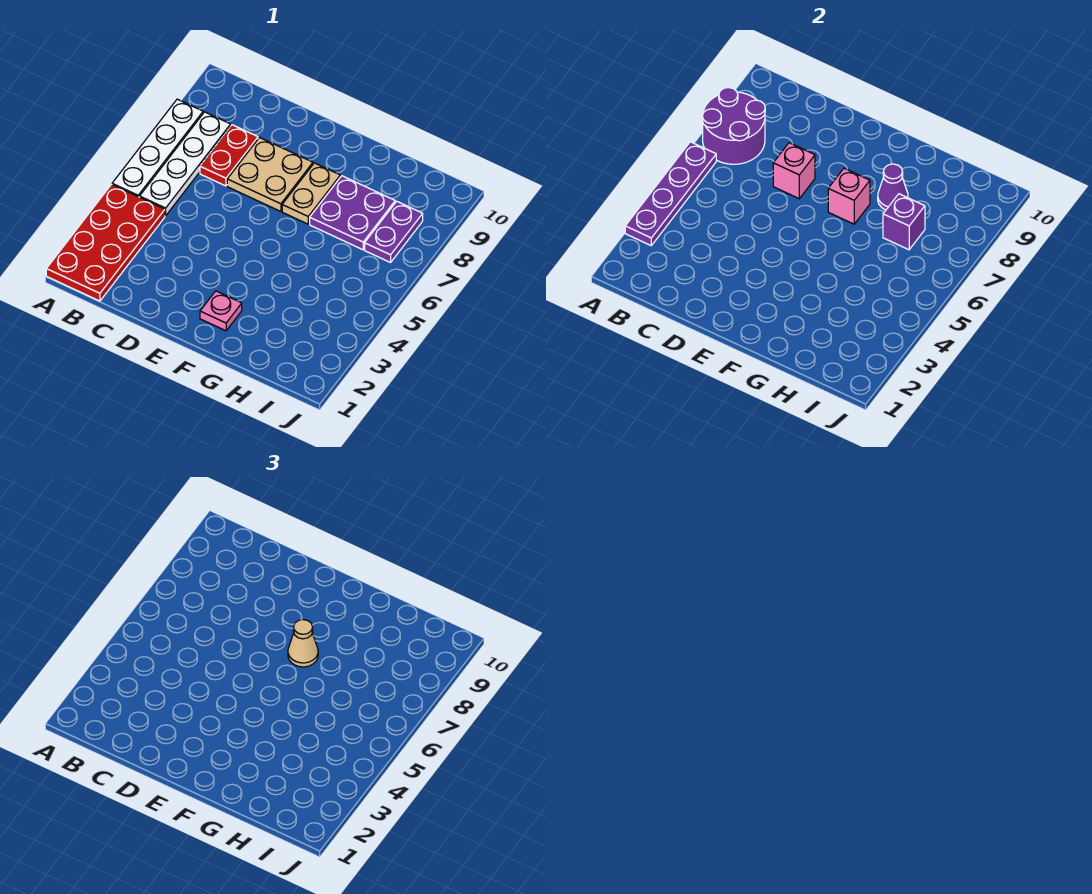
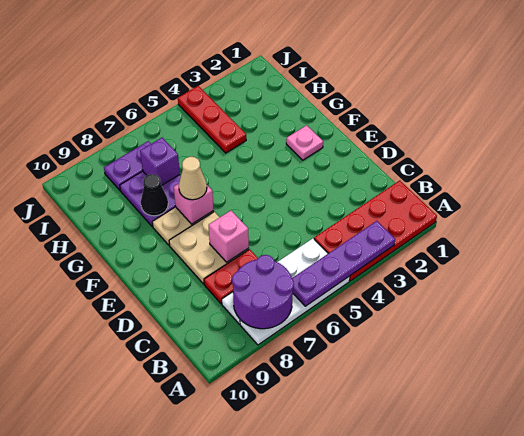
purple 1x1 cone [878,164,908,210] -> black 1x1 cone [141,174,168,216]
none -> red 1x3 plate [178,86,246,153]

